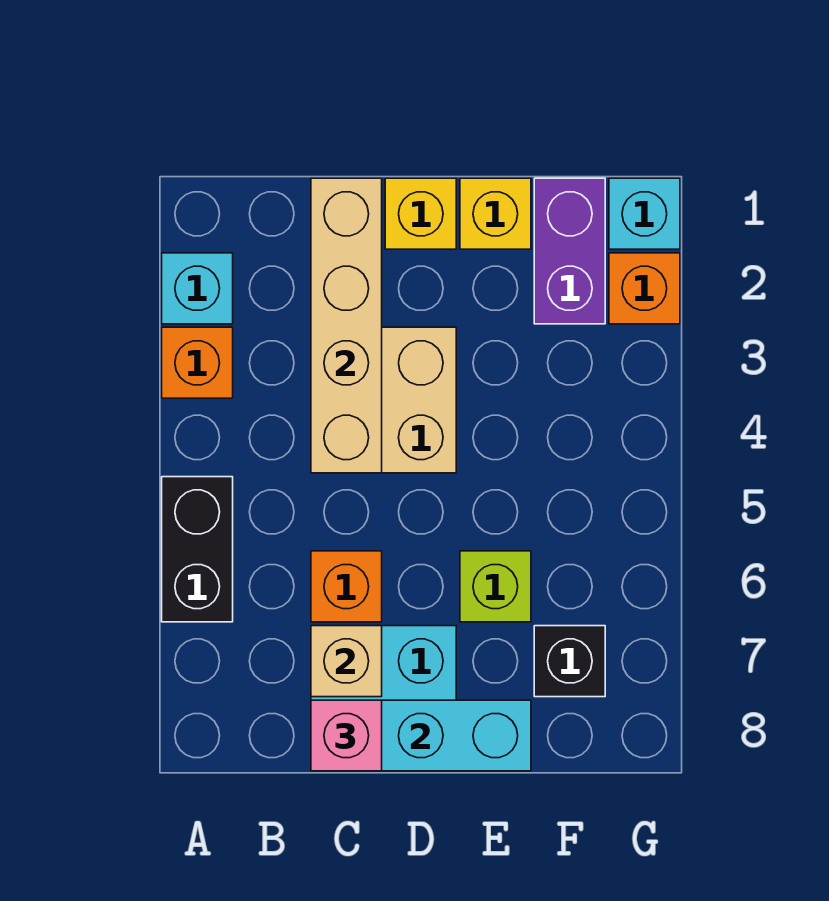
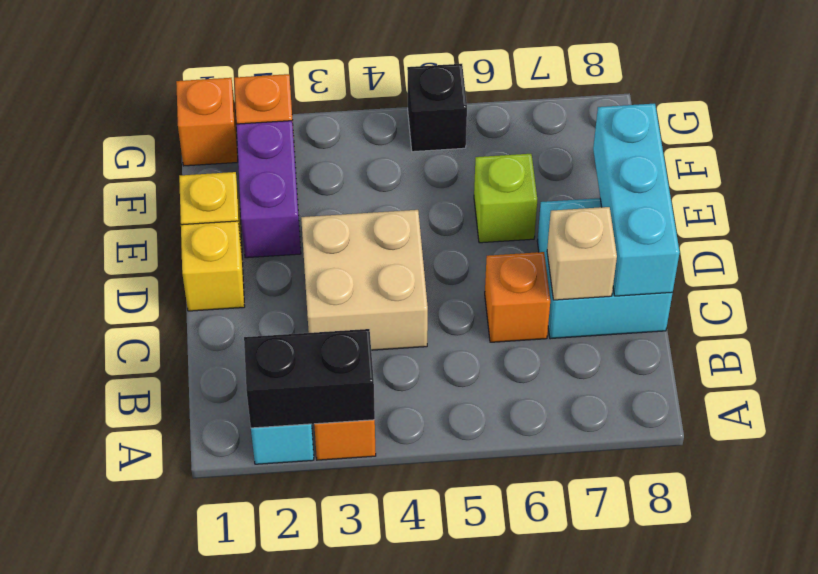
black 1x2 brick [162,477,233,622] -> black 1x2 brick moved to [244,329,375,428]
tan 1x4 brick [311,178,382,473] -> none
pink 1x1 brick [311,700,382,771] -> none
purple 1x2 brick [534,178,605,324] -> purple 1x2 brick turned to [237,121,301,258]
black 1x1 brick [534,626,605,697] -> black 1x1 brick moved to [407,64,467,152]
cyan 1x1 brick [609,178,680,249] -> orange 1x1 brick [176,78,238,166]

